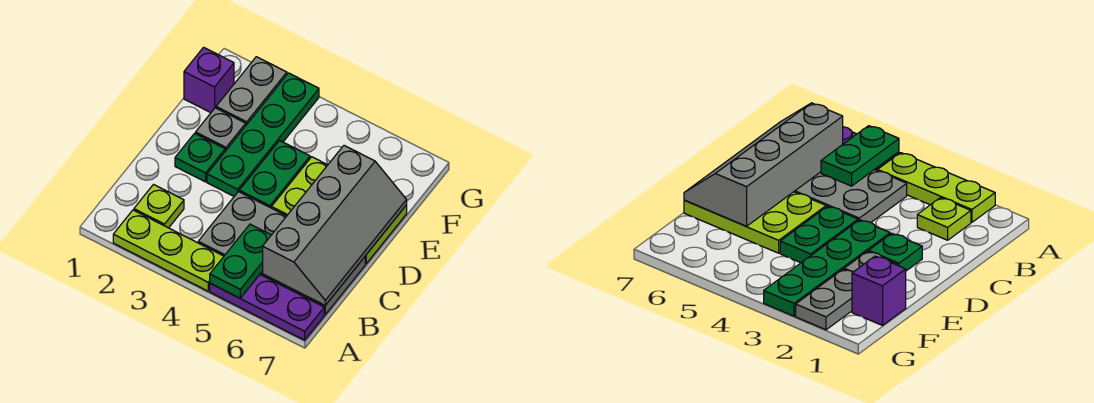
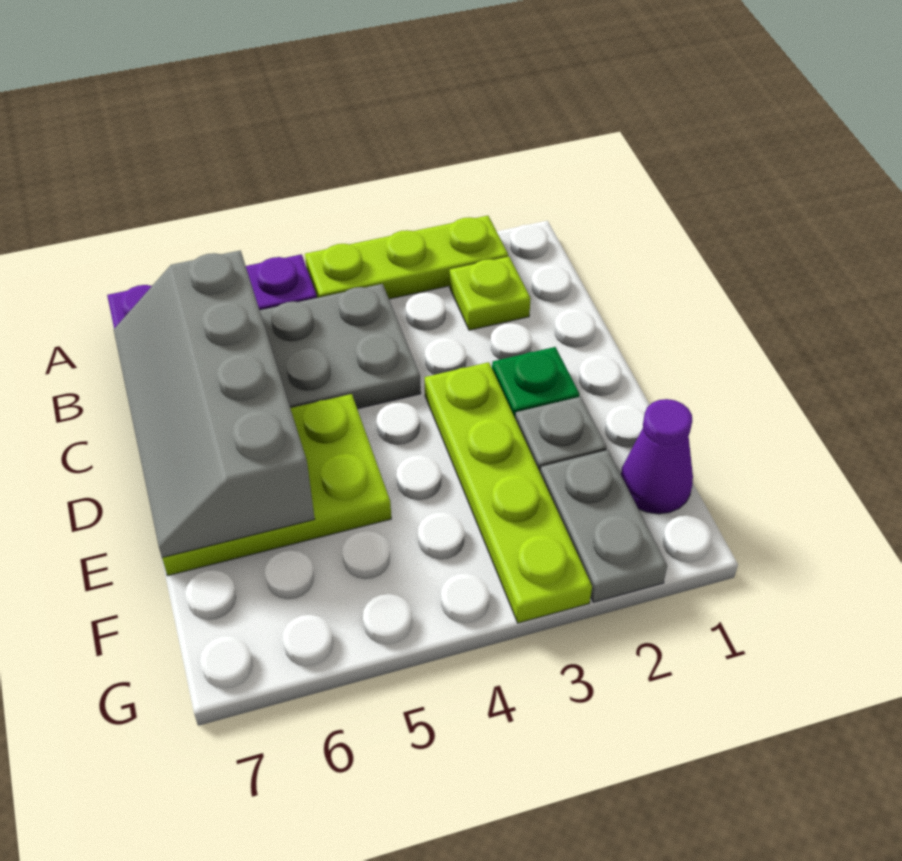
green 1x2 plate [210,224,271,298] -> none
green 1x4 plate [207,73,319,196] -> lime 1x4 plate [425,362,592,623]
green 1x2 plate [239,141,310,208] -> none
purple 1x1 brick [184,47,234,113] -> purple 1x1 cone [621,399,693,514]

